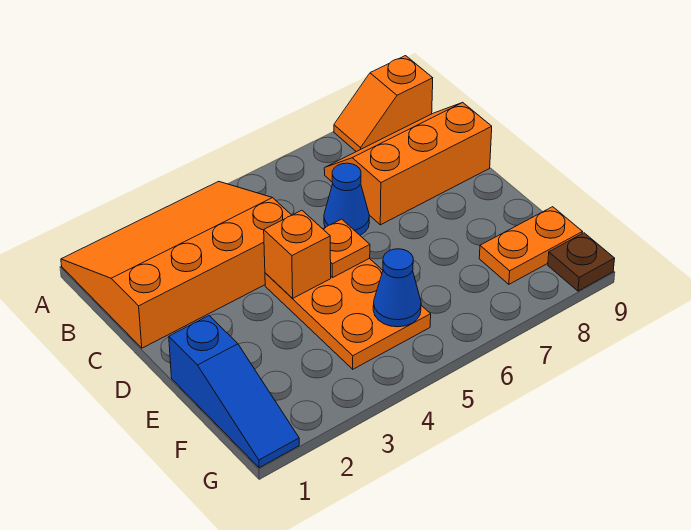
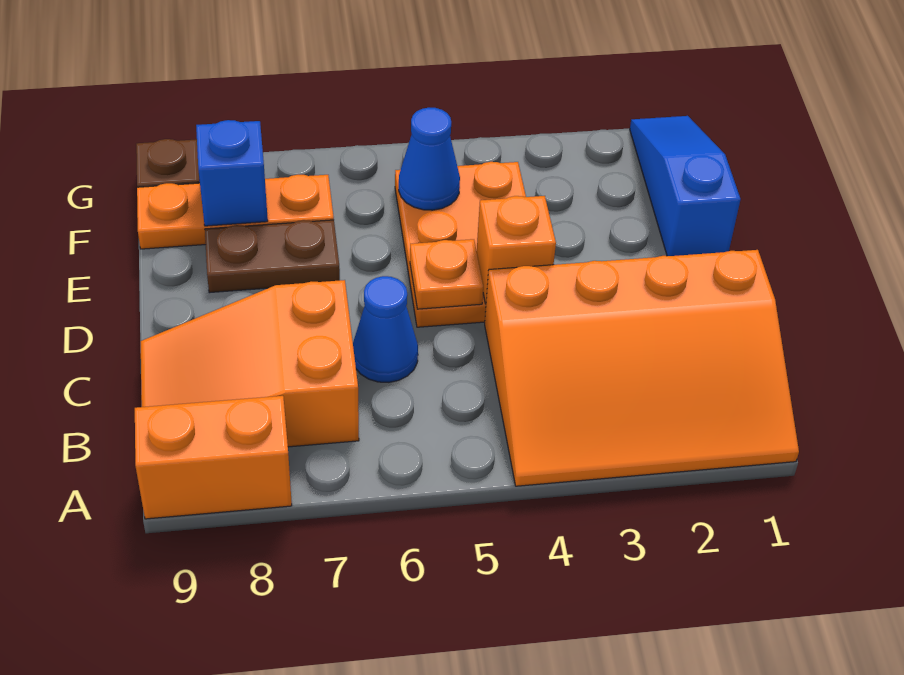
orange 1x2 slope [334,56,433,152] -> orange 1x2 brick [135,396,292,519]
orange 2x3 slope [324,102,492,225] -> orange 2x3 slope turned to [141,280,359,447]
none -> brown 1x2 plate [205,220,340,293]
orange 1x2 plate [479,207,582,284] -> orange 1x3 plate [137,175,334,249]
none -> blue 1x1 brick [196,120,268,226]

